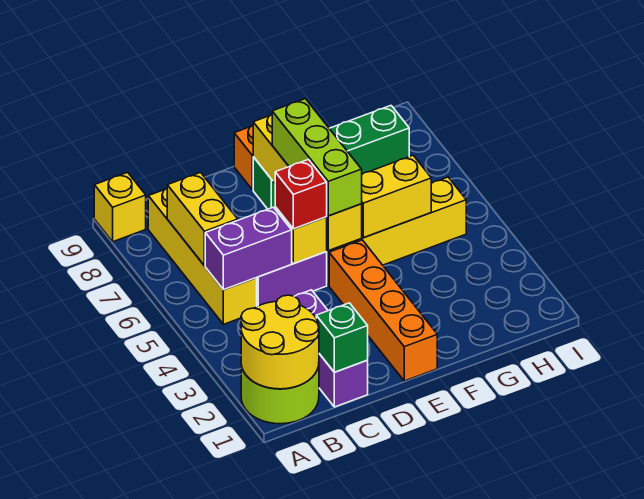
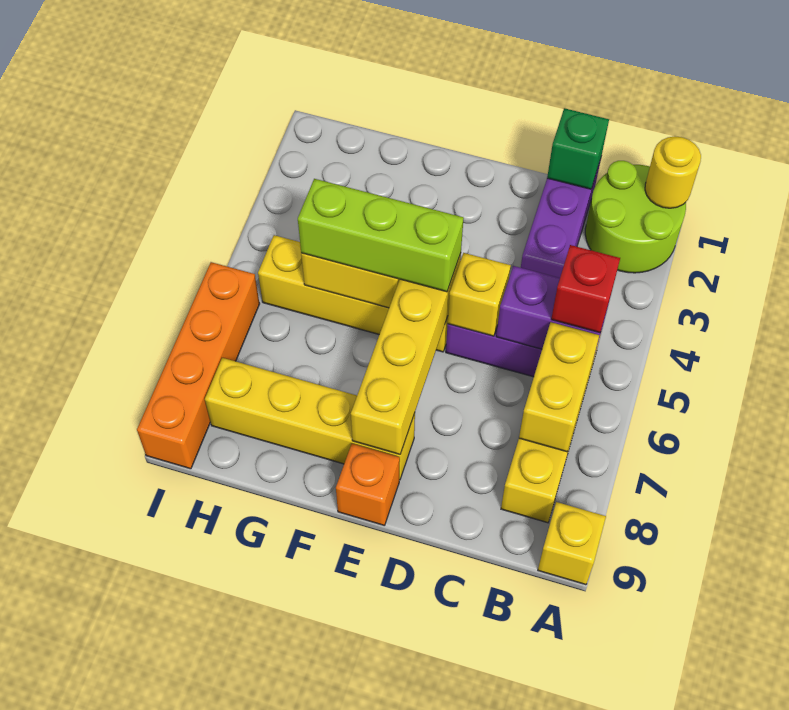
yellow 2x2 round brick [241,295,319,389] -> yellow 1x1 round brick [645,136,701,208]
red 1x1 brick [275,160,327,229] -> red 1x1 brick moved to [551,245,620,333]
orange 1x4 brick [329,240,437,381] -> orange 1x4 brick moved to [137,262,260,469]
lime 1x3 brick [272,99,362,216] -> lime 1x3 brick turned to [298,179,464,292]
green 1x4 brick [253,106,409,209] -> yellow 1x4 brick [205,358,415,480]

